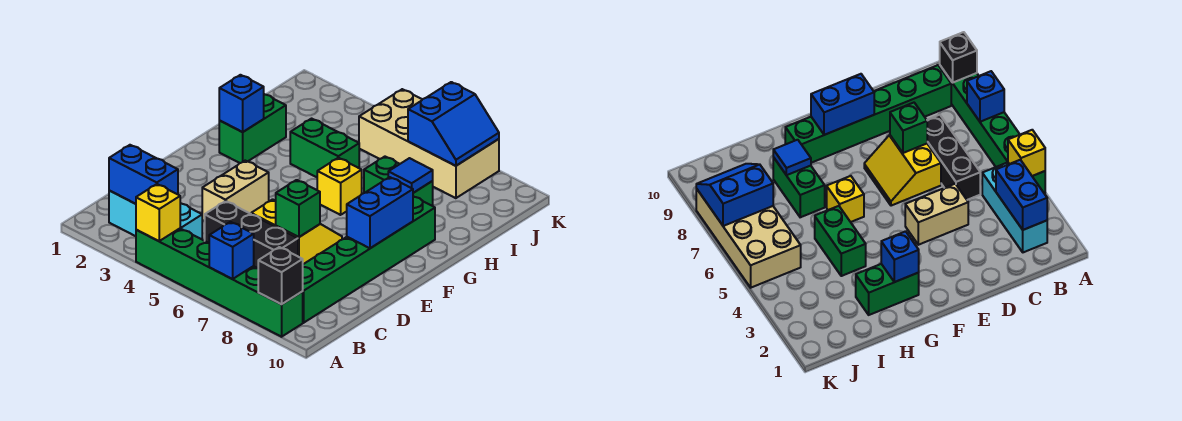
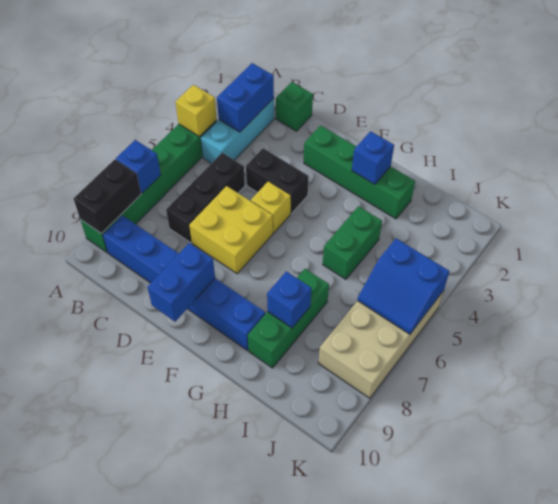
black 1x1 brick [258,247,303,304] -> black 1x2 brick [73,159,141,234]
green 1x6 brick [302,196,435,323] -> blue 1x6 brick [103,215,265,350]
tan 1x2 brick [202,161,269,221] -> black 1x2 brick [246,148,309,213]
yellow 2x2 slope [251,199,342,264] -> yellow 2x2 brick [189,186,273,274]
green 1x1 brick [276,180,320,237] -> green 1x1 brick moved to [276,82,313,131]
blue 1x2 brick [347,177,413,248] -> blue 1x2 brick turned to [147,243,215,322]
green 1x2 brick [219,94,286,163] -> green 1x4 brick [304,126,415,219]
yellow 1x1 brick [317,158,362,215] -> yellow 1x1 brick moved to [251,181,291,233]
green 1x2 brick [364,157,433,206] -> green 1x3 brick [248,269,329,368]
blue 1x1 tile [388,158,433,193] -> blue 1x1 brick [267,271,312,328]
blue 2x2 slope [408,82,499,166] -> blue 2x2 slope moved to [357,238,449,334]

